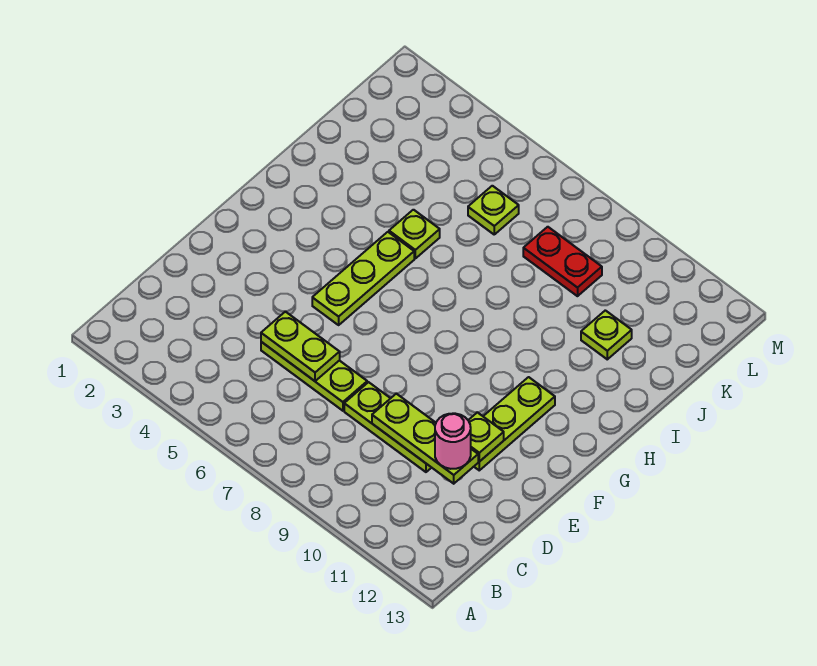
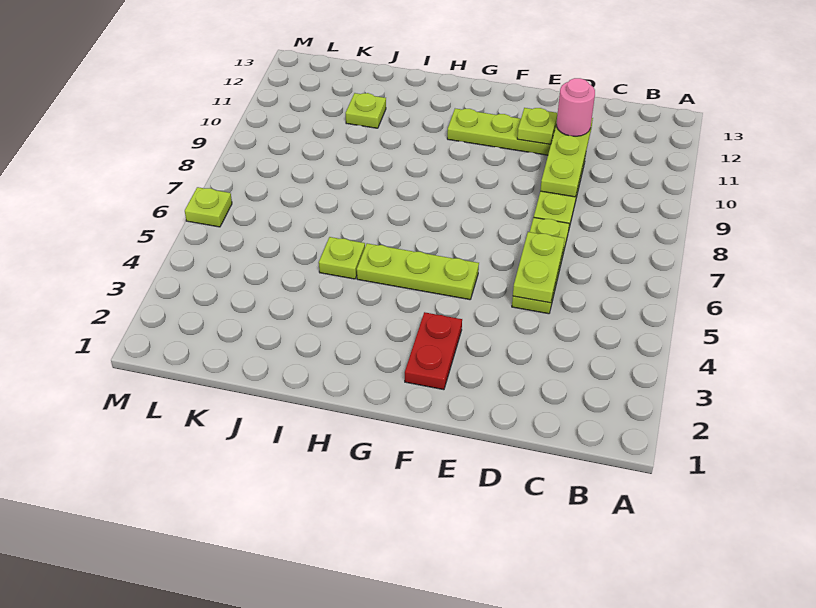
lime 1x1 plate [468,186,519,234] -> lime 1x1 plate moved to [185,187,232,227]
red 1x2 plate [523,227,602,296] -> red 1x2 plate moved to [405,312,462,390]

